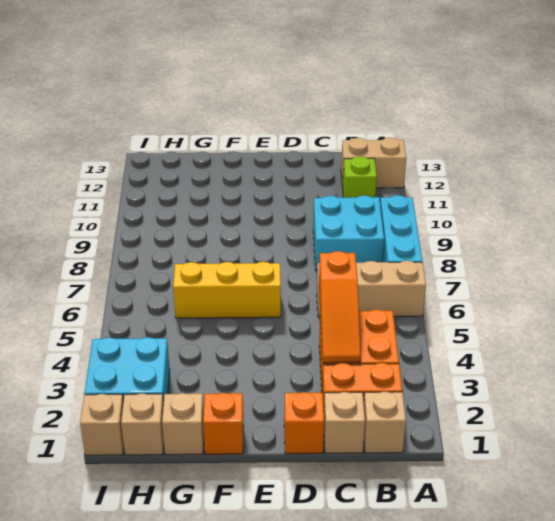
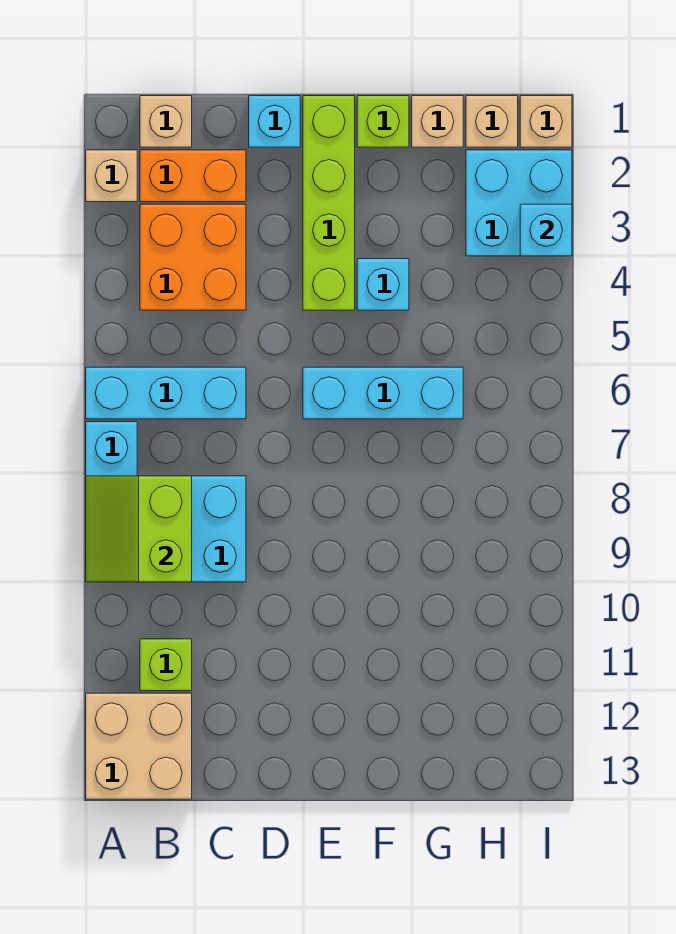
tan 1x3 brick [317,261,426,317] -> cyan 1x3 brick [86,367,246,419]
none -> lime 2x2 slope [86,476,192,582]
tan 1x2 brick [341,138,406,188] -> tan 2x2 brick [86,693,192,799]
tan 1x1 brick [324,392,365,453] -> tan 1x1 brick moved to [86,150,137,202]
orange 1x3 slope [319,251,361,363] -> none
orange 1x1 brick [284,392,324,454] -> cyan 1x1 brick [249,96,300,147]
none -> lime 1x4 brick [303,96,355,310]
yellow 1x3 brick [173,262,281,318] -> cyan 1x3 brick [303,367,463,419]
orange 1x1 brick [203,393,244,454] -> lime 1x1 brick [357,96,409,147]
none -> cyan 1x1 brick [357,259,409,310]
none -> cyan 1x1 brick [520,204,572,256]

